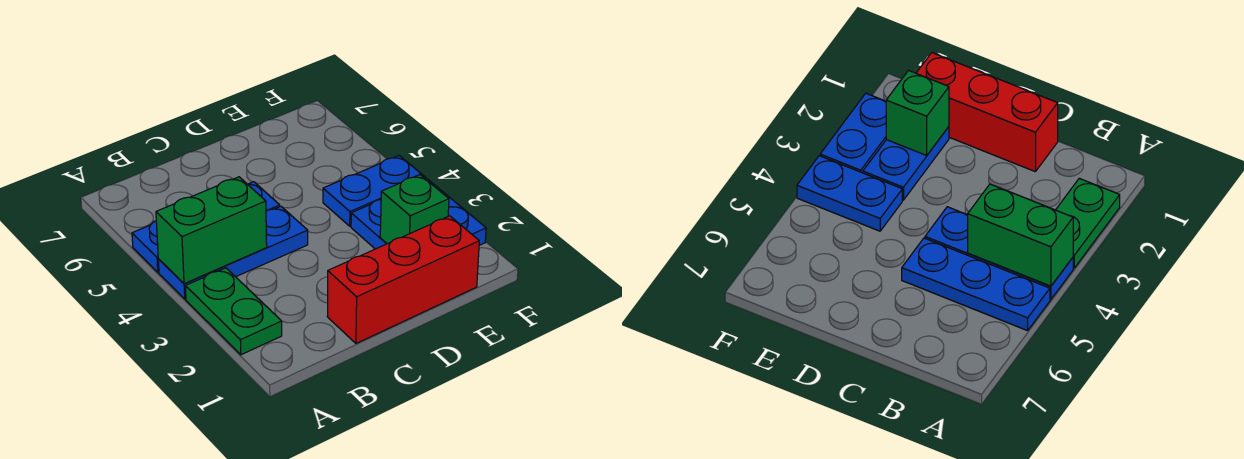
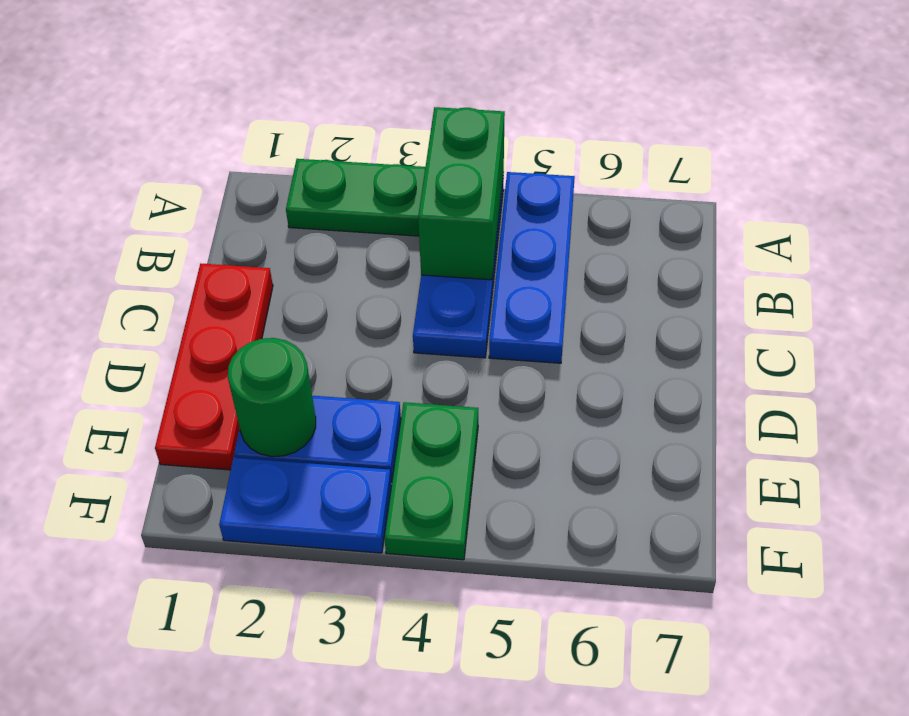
red 1x3 brick [327,216,479,343] -> red 1x3 plate [155,264,273,470]
green 1x1 brick [380,175,449,244] -> green 1x1 round brick [228,338,316,457]
blue 1x2 plate [323,156,427,226] -> green 1x2 plate [384,402,478,560]

